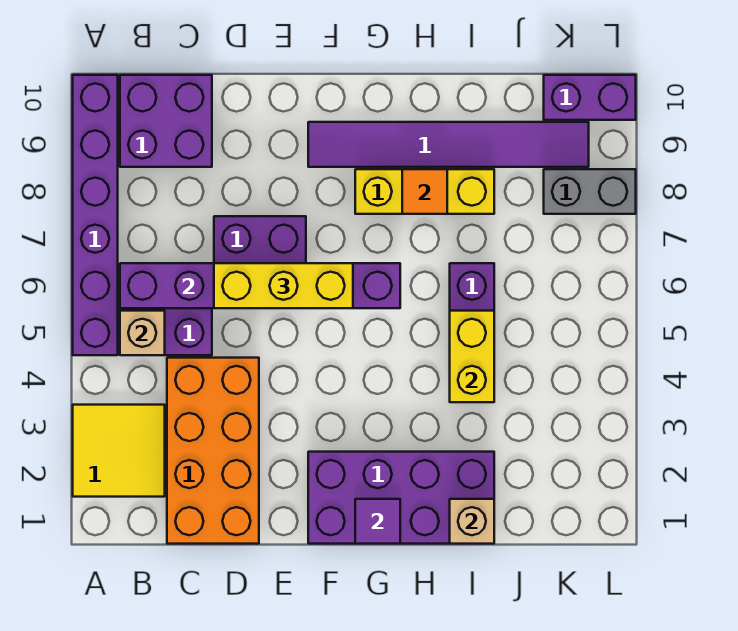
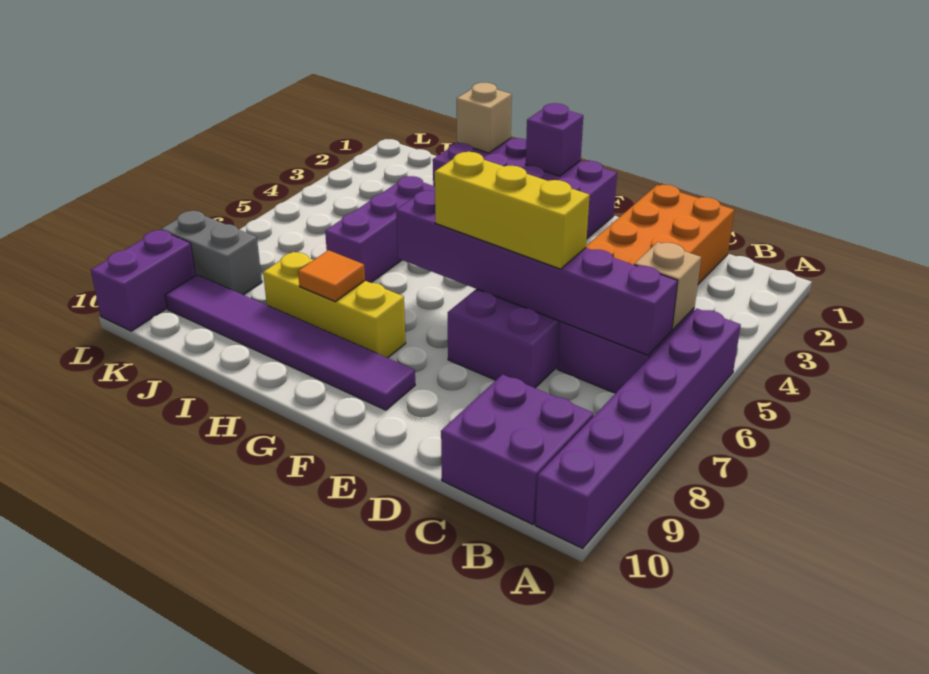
yellow 2x2 tile [73,405,165,497] -> none
purple 1x1 tile [355,499,400,544] -> purple 1x1 brick [526,103,583,176]
yellow 1x2 brick [450,311,494,402] -> none
purple 1x2 brick [544,75,636,120] -> purple 1x2 brick turned to [91,230,195,331]

